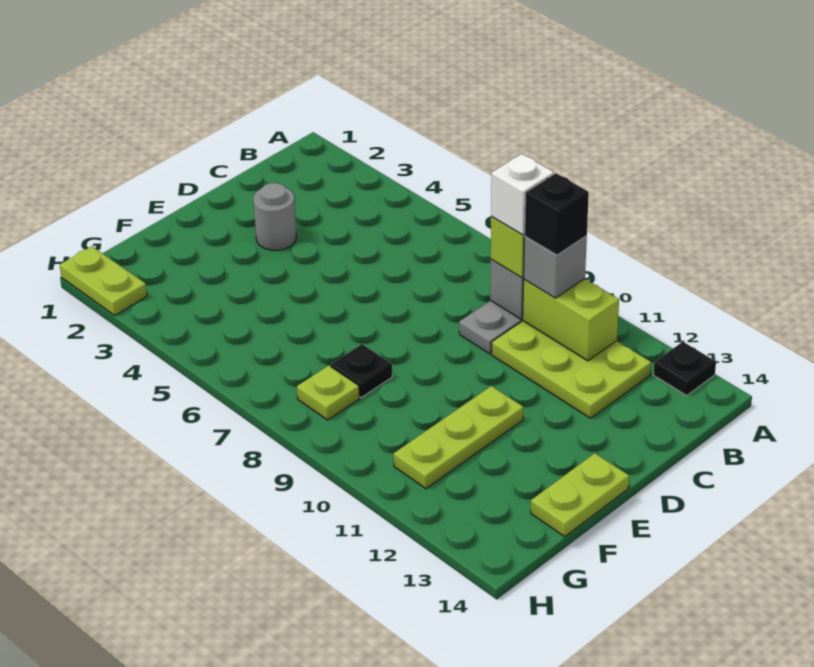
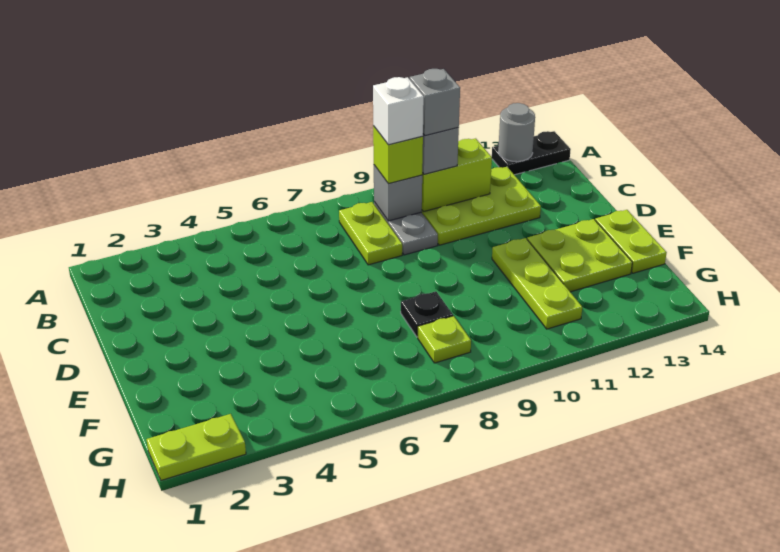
black 1x1 plate [653,342,716,395] -> black 1x2 plate [492,131,571,175]
none -> lime 1x2 plate [339,202,402,265]
black 1x1 brick [525,173,589,255] -> grey 1x1 brick [410,69,460,136]
grey 1x1 round brick [253,183,296,250] -> grey 1x1 round brick moved to [498,103,535,162]
none -> lime 2x2 plate [527,219,632,292]

